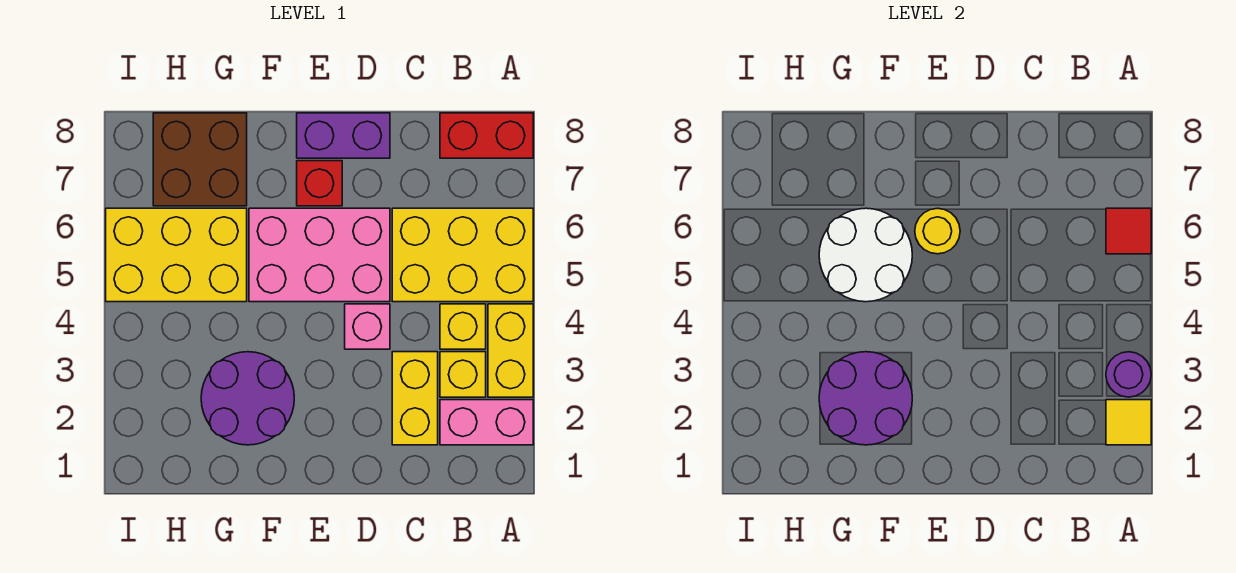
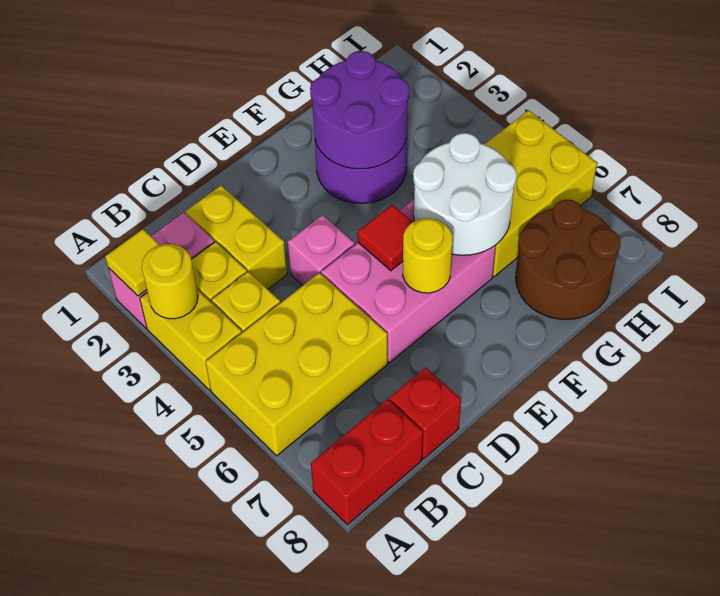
purple 1x1 round brick [1106,352,1151,397] -> yellow 1x1 round brick [142,244,198,319]
red 1x1 tile [1106,208,1151,254] -> red 1x1 tile moved to [358,205,413,271]
purple 1x2 brick [297,113,390,158] -> none
red 1x1 brick [297,161,342,206] -> red 1x1 brick moved to [389,368,461,459]
brown 2x2 brick [153,113,247,206] -> brown 2x2 round brick [516,200,620,319]

